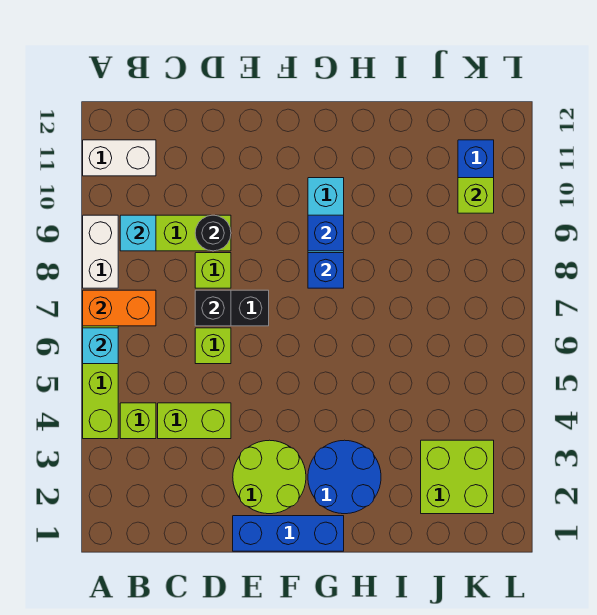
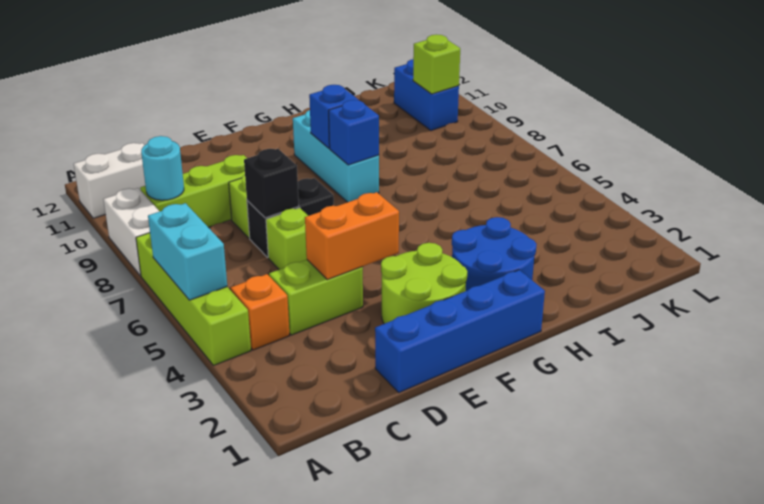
cyan 1x1 brick [83,328,118,364] -> cyan 1x2 brick [148,203,227,300]
orange 1x2 brick [83,290,156,326] -> orange 1x2 brick moved to [305,192,399,280]
lime 1x1 brick [120,403,156,439] -> orange 1x1 brick [230,274,290,350]
cyan 1x1 brick [120,215,156,251] -> cyan 1x1 round brick [141,136,184,200]
black 1x1 round brick [195,215,231,251] -> none
blue 1x3 brick [233,516,344,551] -> blue 1x4 brick [375,270,545,393]
lime 2x2 brick [421,440,494,514] -> none

